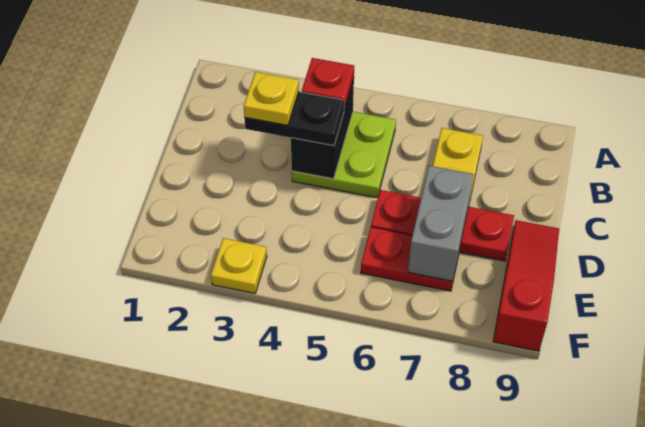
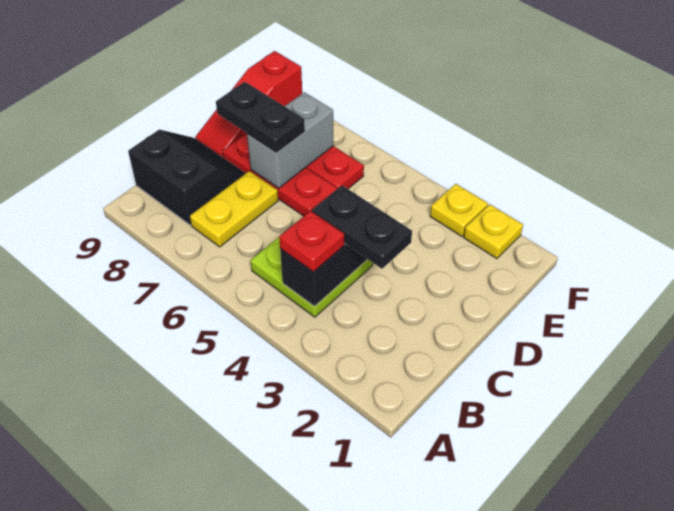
none -> black 2x2 slope [128,130,246,225]
yellow 1x1 plate [244,72,299,125] -> yellow 1x1 plate moved to [464,204,523,259]
none -> black 1x2 plate [216,82,305,152]

